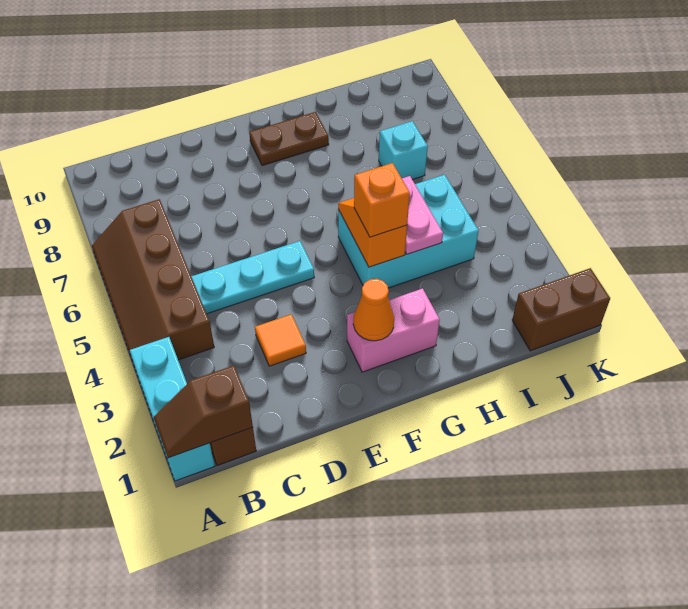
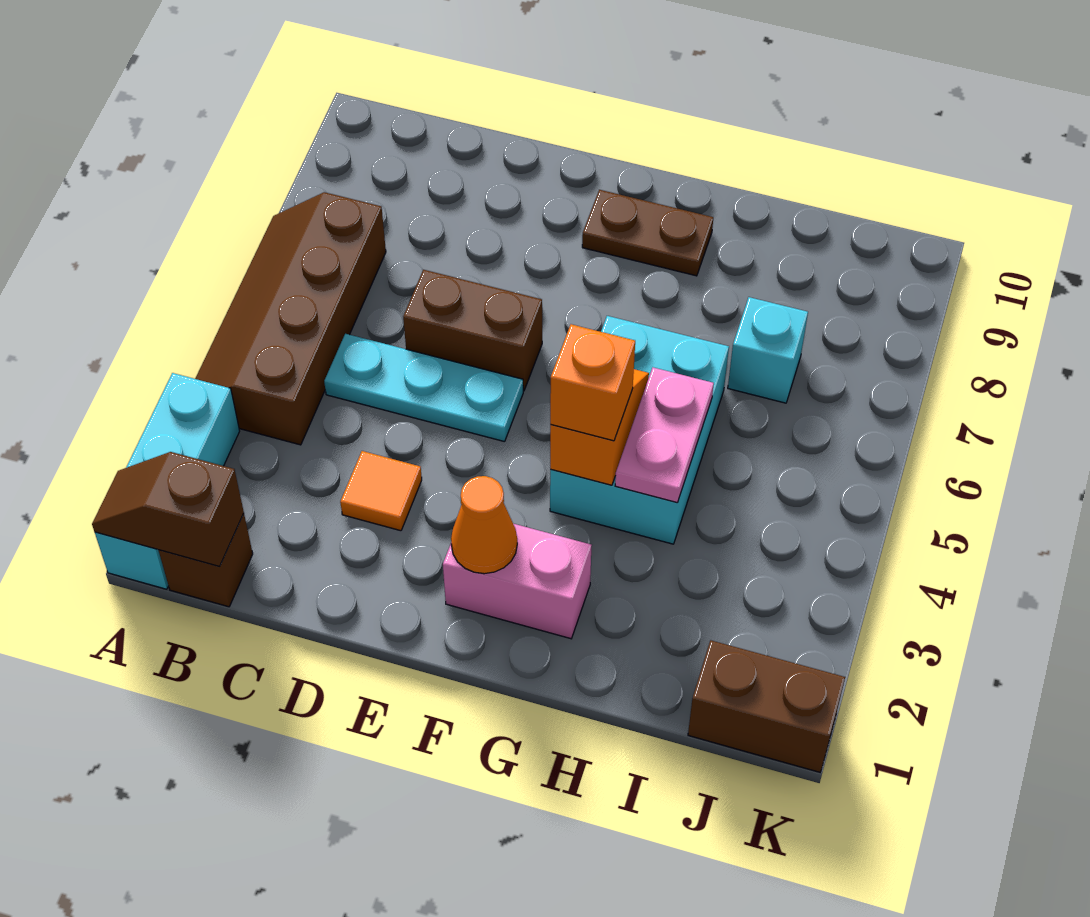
none -> brown 1x2 brick [403,270,542,391]
cyan 2x3 brick [338,175,478,288] -> cyan 2x3 brick turned to [550,316,729,544]

